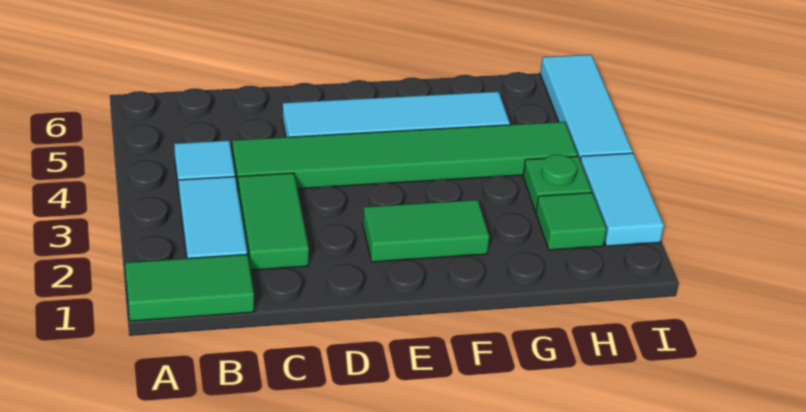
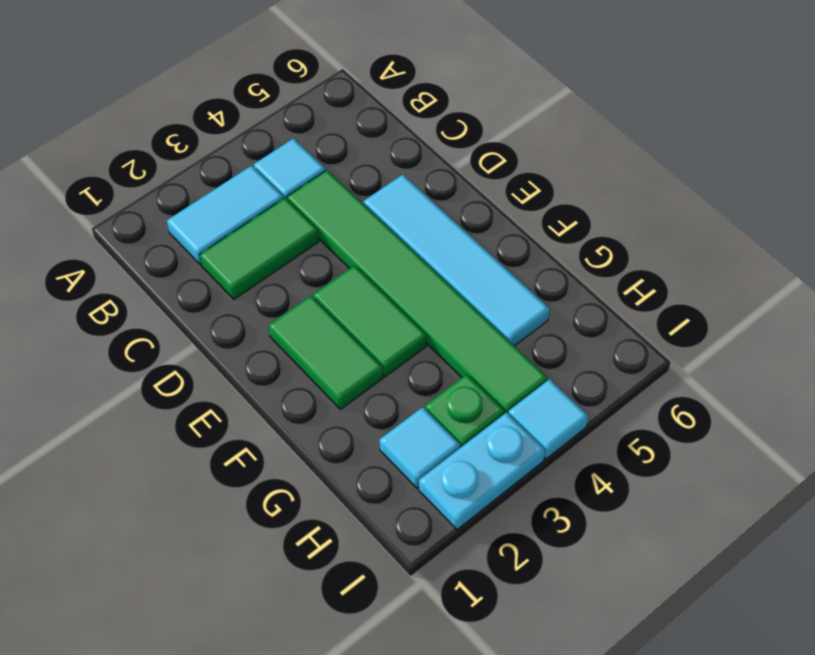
green 1x2 tile [126,254,254,321] -> green 1x2 tile moved to [313,265,426,377]
green 1x1 tile [536,193,606,250] -> cyan 1x1 tile [380,407,460,488]
cyan 1x2 tile [580,153,664,246] -> cyan 1x2 plate [419,412,545,530]
cyan 1x3 tile [540,55,633,160] -> cyan 1x1 tile [508,379,589,459]

